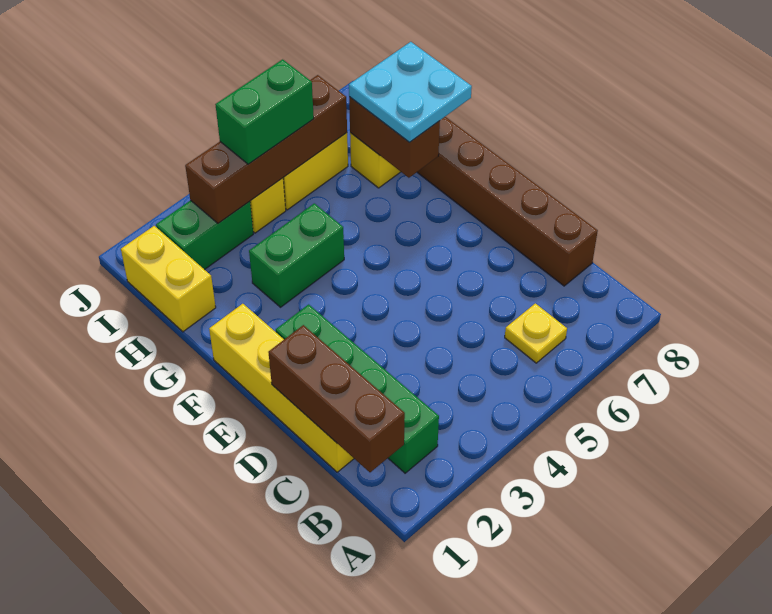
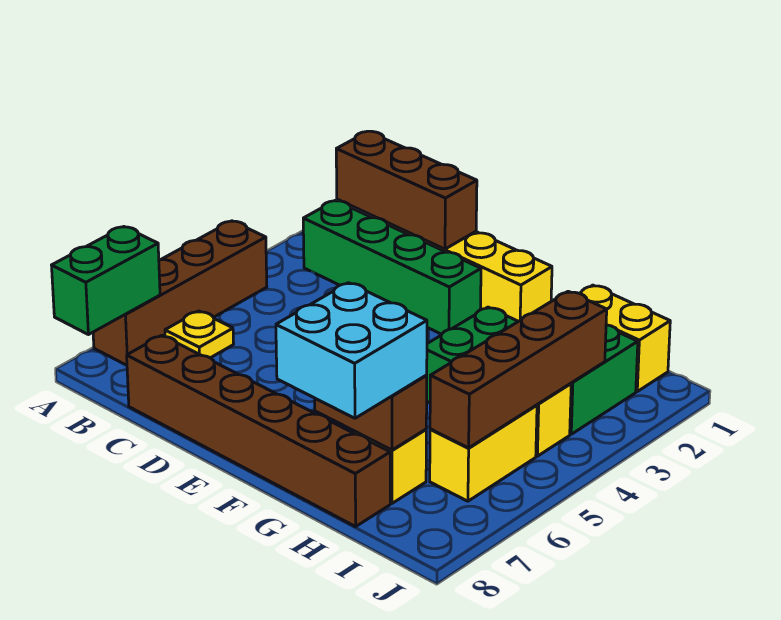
none -> brown 1x4 brick [93,221,267,365]
cyan 2x2 plate [349,42,472,142] -> cyan 2x2 brick [276,283,427,418]
green 1x2 brick [215,59,314,164] -> green 1x2 brick moved to [52,227,160,335]

